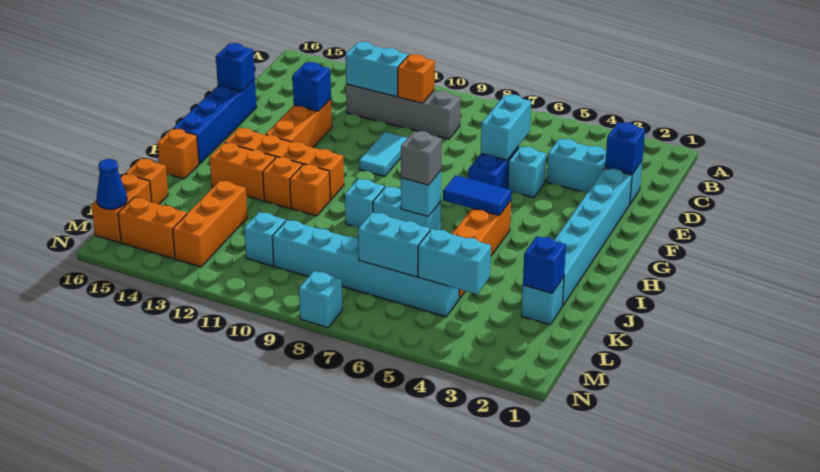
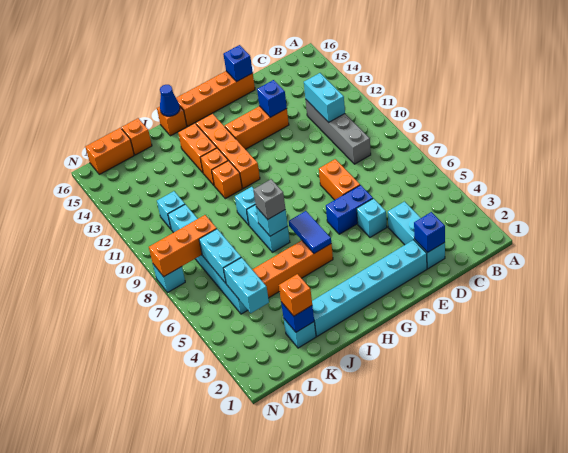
orange 1x1 brick [398,54,435,103] -> orange 1x1 brick moved to [279,274,312,316]
cyan 1x2 brick [481,94,531,160] -> none
cyan 1x2 tile [359,132,407,176] -> none
blue 1x4 brick [173,79,257,164] -> orange 1x4 brick [176,71,255,126]
orange 1x3 brick [173,181,247,267] -> orange 1x3 brick moved to [149,215,217,277]
orange 1x2 brick [118,197,187,259] -> orange 1x2 brick moved to [319,159,360,200]
blue 1x1 cone [96,159,127,209] -> blue 1x1 cone moved to [160,85,180,116]

